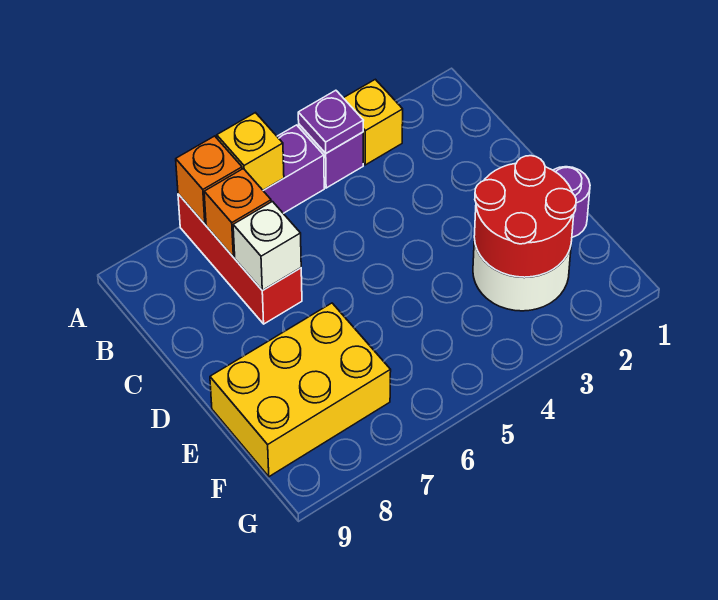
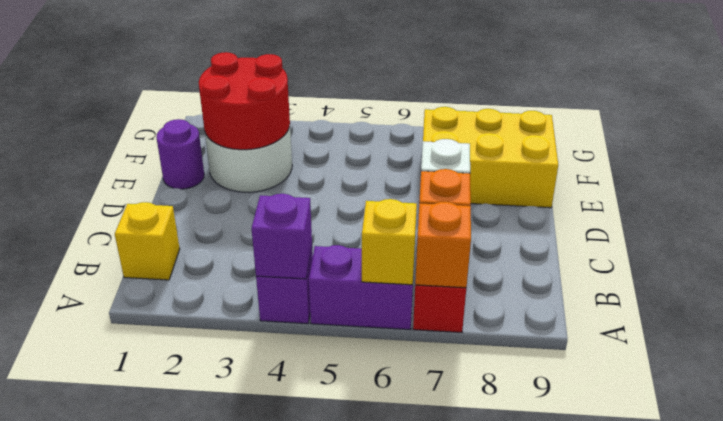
yellow 1x1 brick [344,79,403,165] -> yellow 1x1 brick moved to [115,202,180,280]
purple 1x1 plate [298,90,364,153] -> purple 1x1 brick [251,194,312,279]

